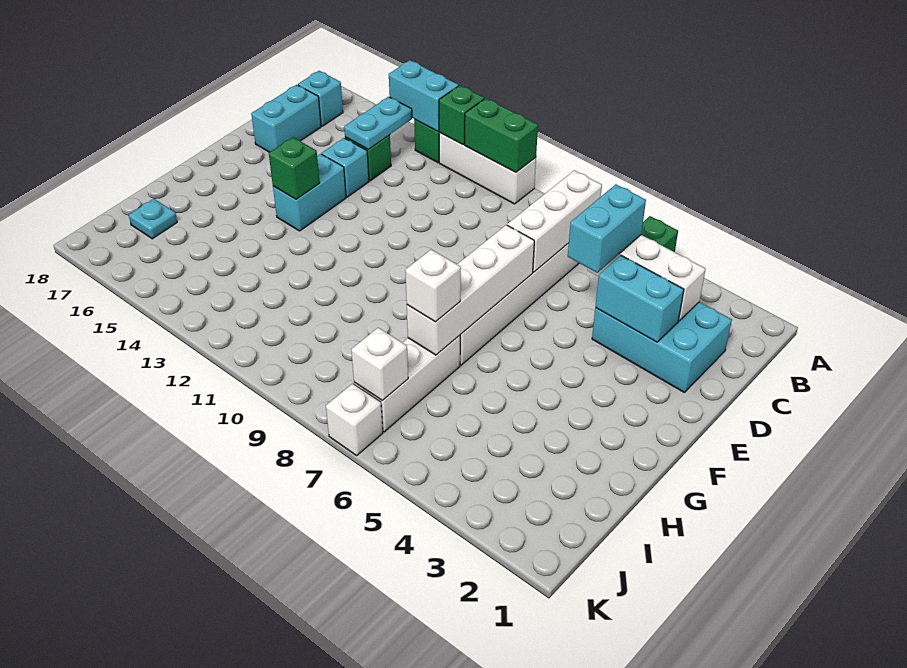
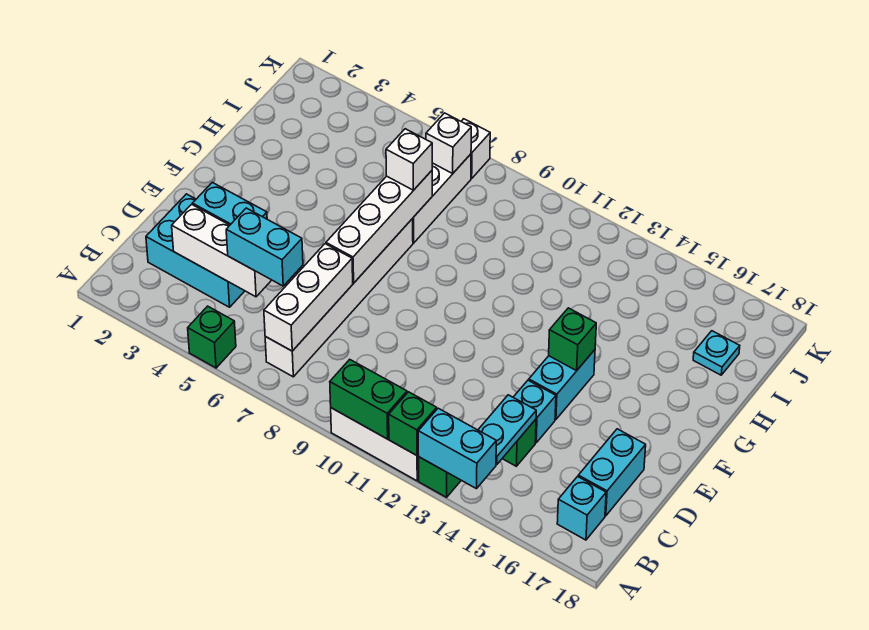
cyan 1x2 brick [568,184,646,273] -> cyan 1x2 brick turned to [226,208,303,286]

